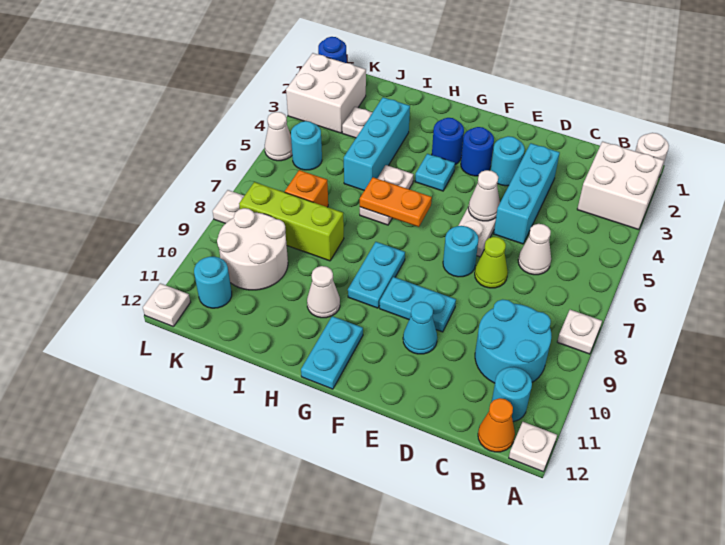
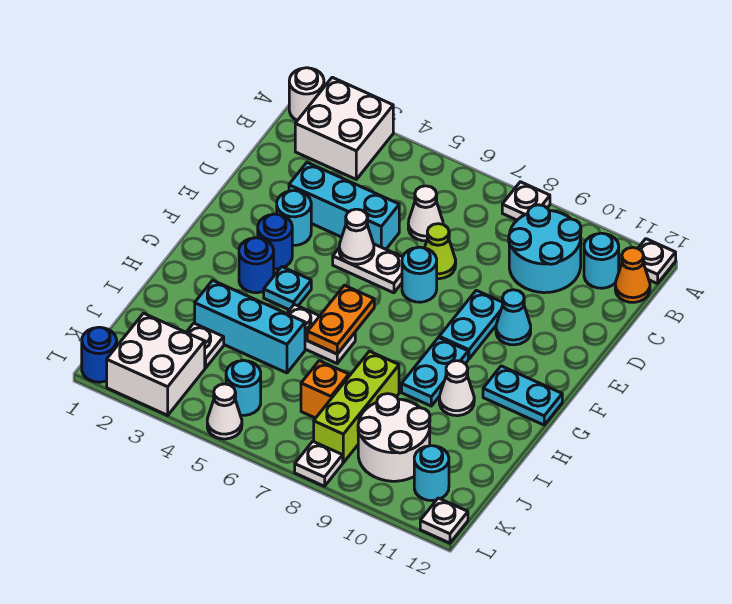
cyan 1x2 plate [348,242,405,308] -> cyan 1x2 plate turned to [402,338,468,406]

